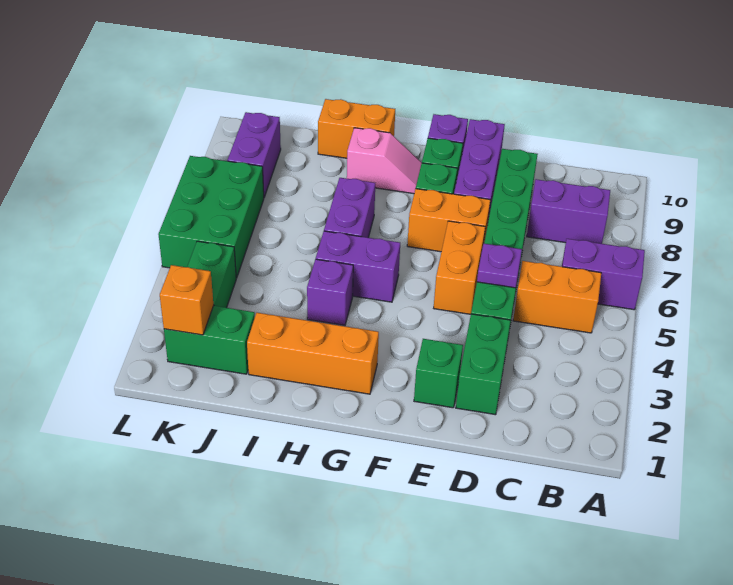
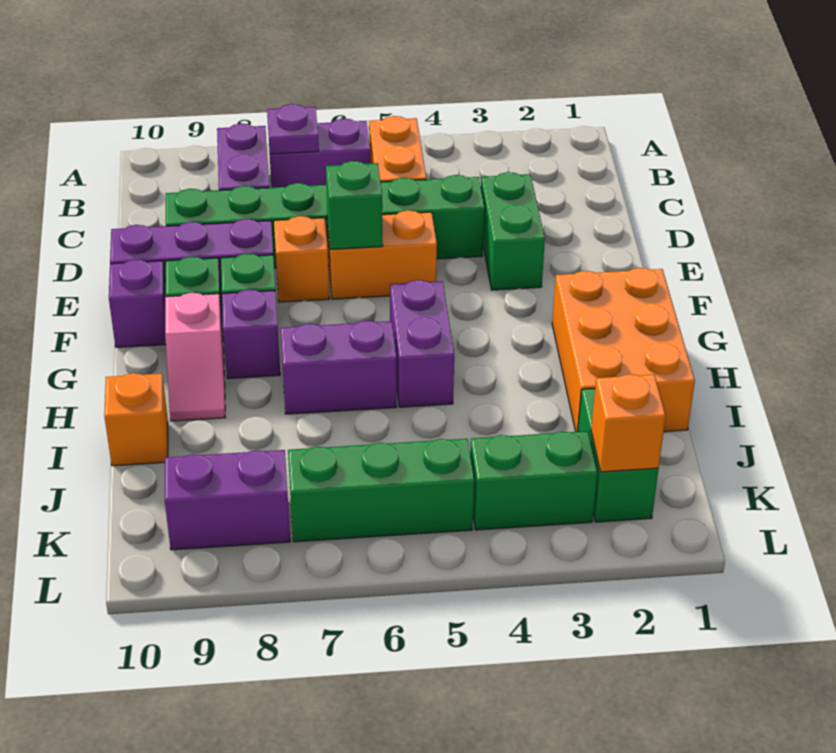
purple 1x2 brick [562,239,645,310] -> purple 1x2 brick turned to [269,118,370,188]
green 1x2 brick [456,314,511,415] -> green 1x2 brick turned to [481,172,545,290]
purple 1x1 plate [477,243,522,288] -> purple 1x1 plate moved to [267,104,319,154]
green 1x1 brick [414,339,463,408] -> green 1x1 brick moved to [326,161,383,249]
orange 1x2 brick [407,189,490,252] -> orange 1x1 brick [274,216,330,302]
orange 1x3 brick [247,313,379,394] -> orange 2x3 brick [552,268,695,432]
pink 1x2 slope [347,128,422,194] -> pink 1x2 slope turned to [165,293,226,421]
purple 1x1 brick [307,259,353,325] -> purple 1x1 brick moved to [222,289,280,379]
orange 1x2 brick [318,99,395,158] -> orange 1x1 brick [104,373,168,466]
green 2x3 brick [158,156,264,278] -> green 1x3 brick [288,439,474,542]

